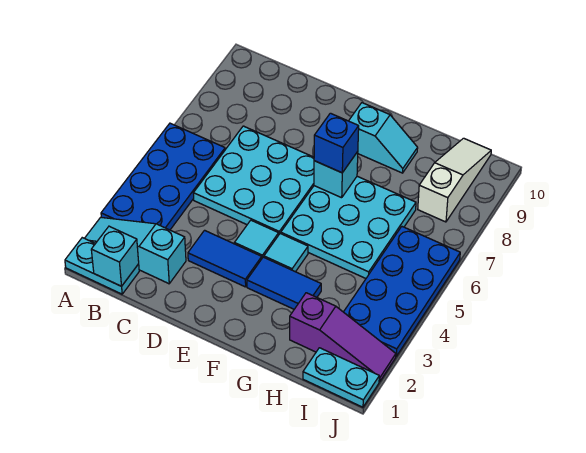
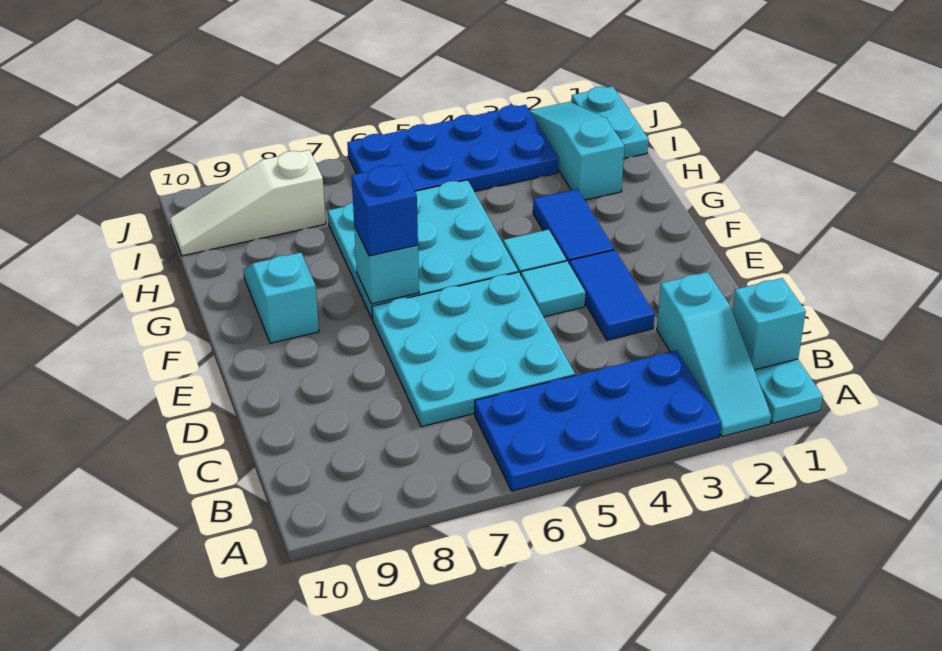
purple 1x3 slope [290,293,396,382] -> cyan 1x3 slope [529,102,625,200]

